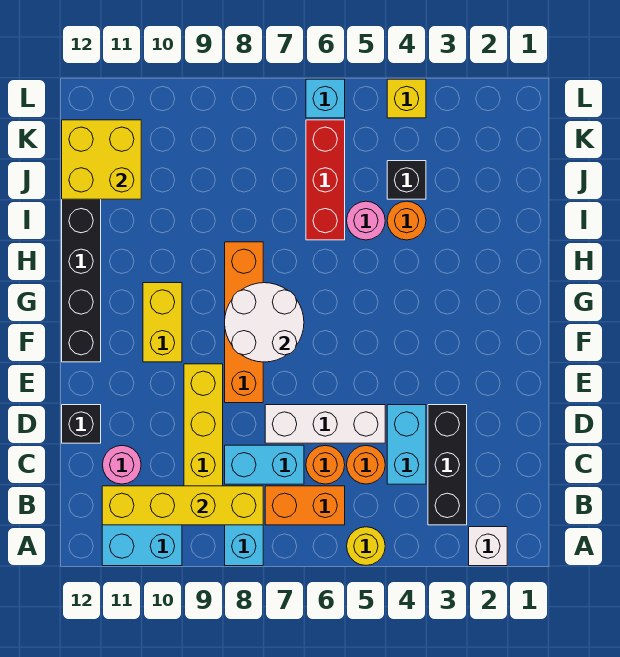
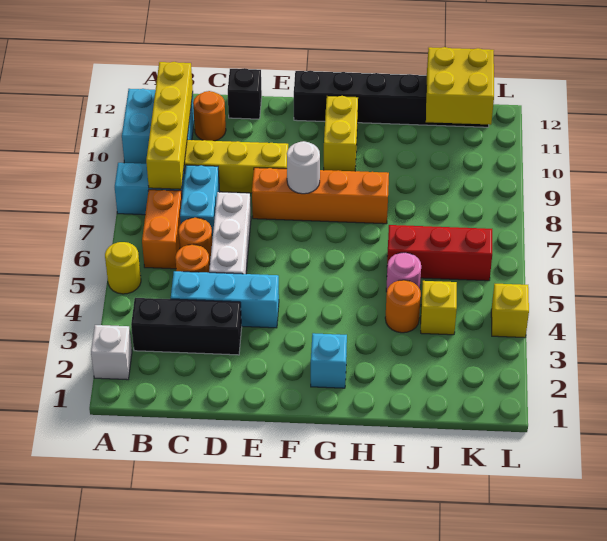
cyan 1x2 brick [387,405,426,484] -> cyan 1x3 brick [171,271,279,328]
pink 1x1 round brick [103,446,141,484] -> orange 1x1 round brick [193,91,226,141]
white 2x2 round brick [225,283,304,362] -> white 1x1 round brick [287,141,320,194]
yellow 1x2 brick [143,283,182,362] -> yellow 1x2 brick turned to [324,96,358,171]
black 1x1 brick [387,161,426,199] -> yellow 1x1 brick [421,281,457,335]
cyan 1x1 brick [306,79,345,118] -> cyan 1x1 brick moved to [311,333,347,388]

